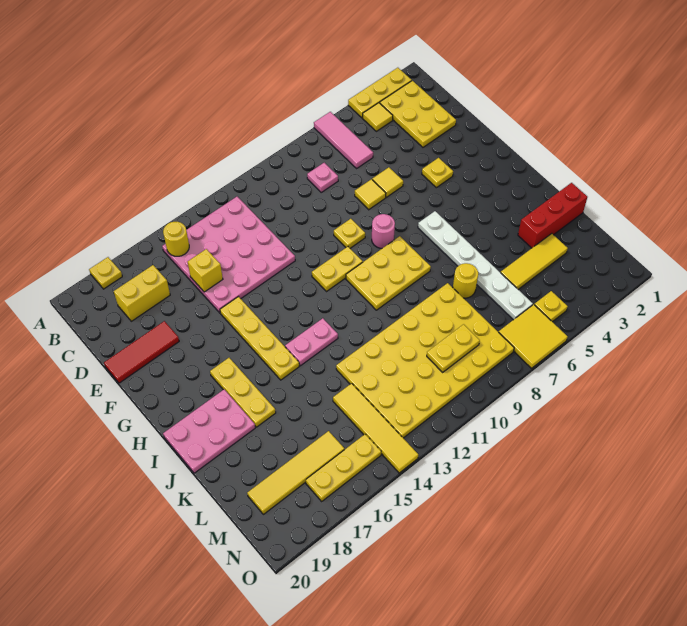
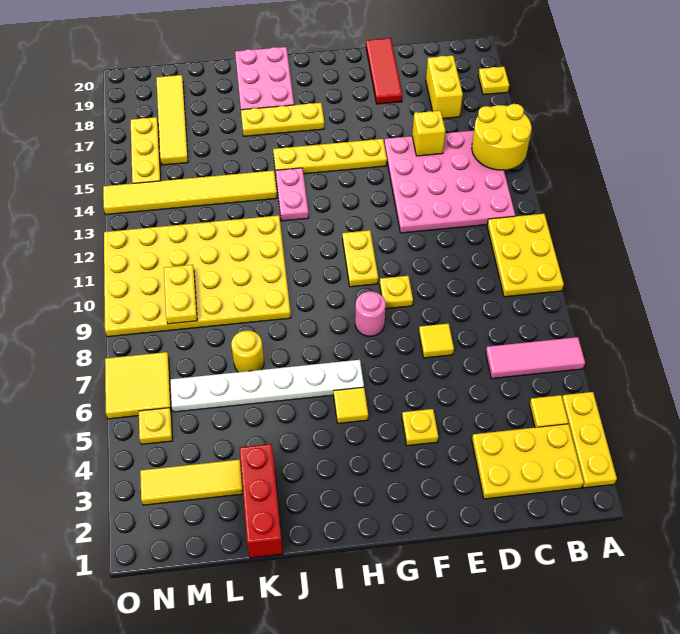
yellow 1x1 round brick [163,222,189,256] -> yellow 2x2 round brick [472,104,532,170]
pink 1x1 plate [307,163,338,192] -> none
yellow 1x1 tile [372,167,403,197] -> yellow 1x1 tile moved to [334,387,368,423]
yellow 2x3 plate [346,236,431,310] -> yellow 2x3 plate moved to [487,214,564,297]
yellow 4x6 plate [336,283,514,438] -> yellow 4x6 plate turned to [104,215,291,337]
yellow 1x3 tile [501,234,568,289] -> yellow 1x3 tile turned to [140,460,243,505]
yellow 1x4 tile [333,383,418,473] -> yellow 1x6 tile [103,171,277,215]

